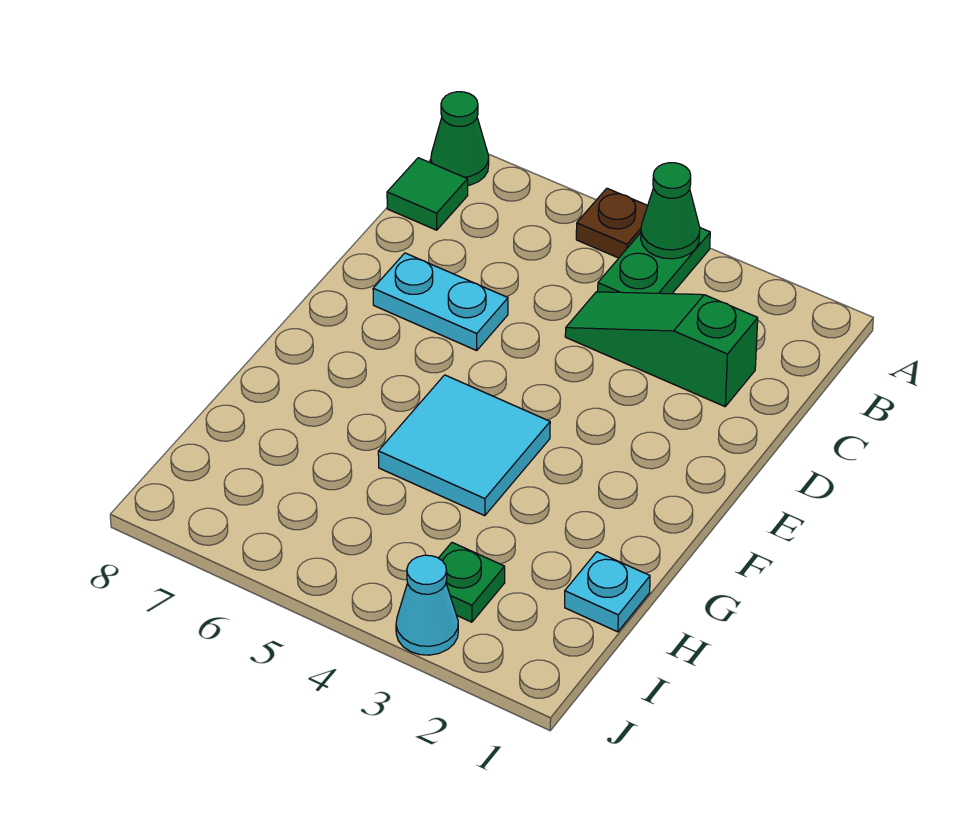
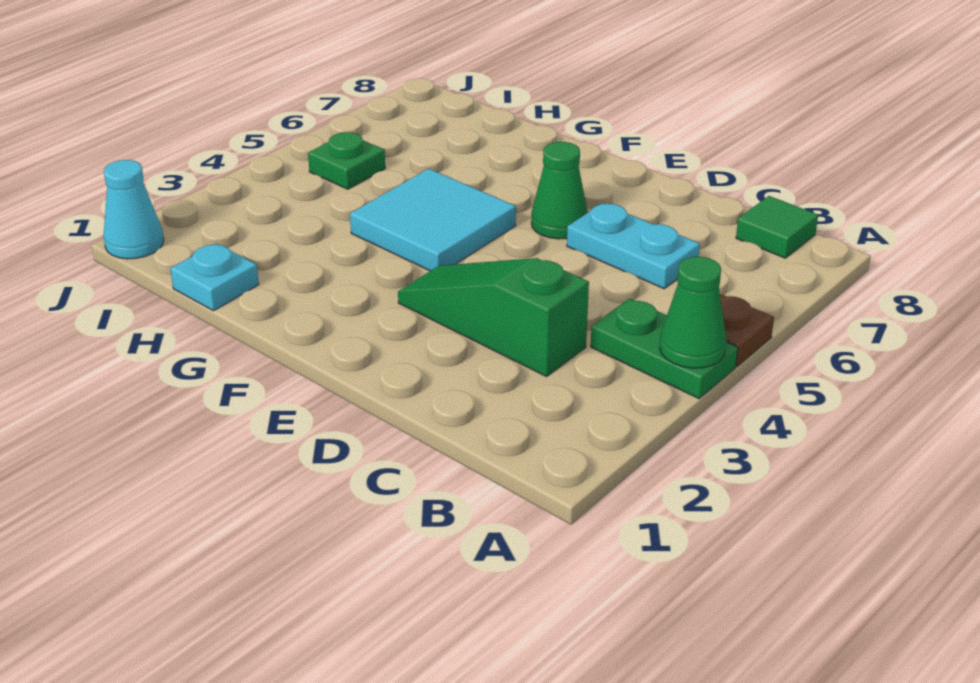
green 1x1 cone [431,92,489,185] -> green 1x1 cone moved to [531,142,588,239]
green 1x3 slope [565,292,758,407] -> green 1x3 slope turned to [398,258,589,377]
cyan 1x2 plate [373,253,508,350] -> cyan 1x2 plate turned to [567,203,700,289]
green 1x1 plate [439,543,505,622] -> green 1x1 plate moved to [308,132,385,189]
cyan 1x1 cone [396,555,458,655] -> cyan 1x1 cone moved to [104,160,164,259]

